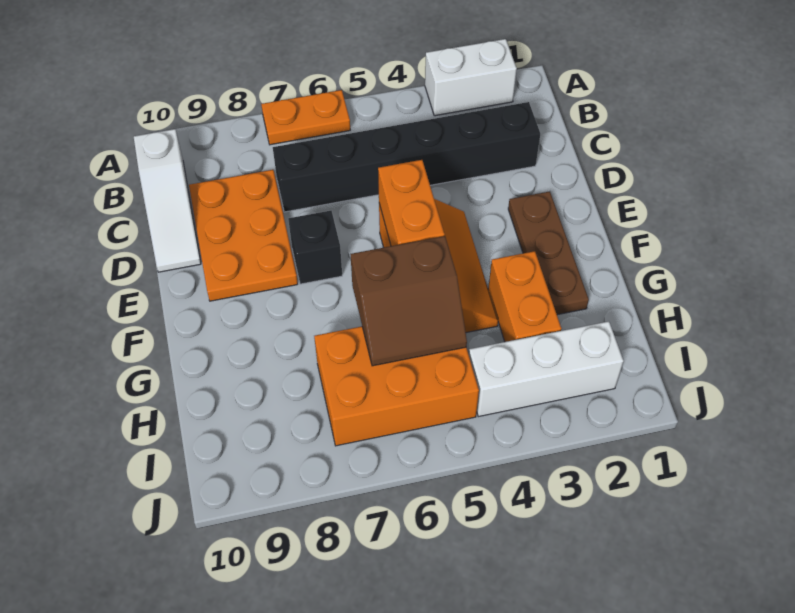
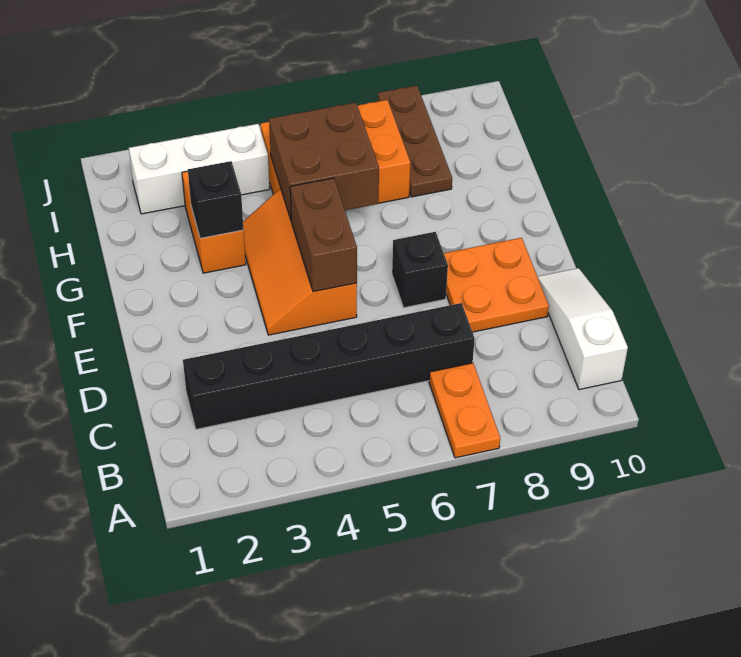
white 1x2 brick [425,39,517,116] -> none
orange 1x2 plate [261,90,350,145] -> orange 1x2 plate turned to [429,363,500,458]
orange 2x3 plate [189,170,298,301] -> orange 2x2 plate [444,238,549,332]
brown 1x3 plate [508,192,589,315] -> brown 1x3 plate moved to [378,86,452,197]
orange 1x2 brick [378,160,445,246] -> brown 1x2 brick [290,178,357,292]
none -> black 1x1 brick [188,161,243,238]
brown 2x2 slope [351,236,467,366] -> brown 2x2 brick [269,103,379,219]

